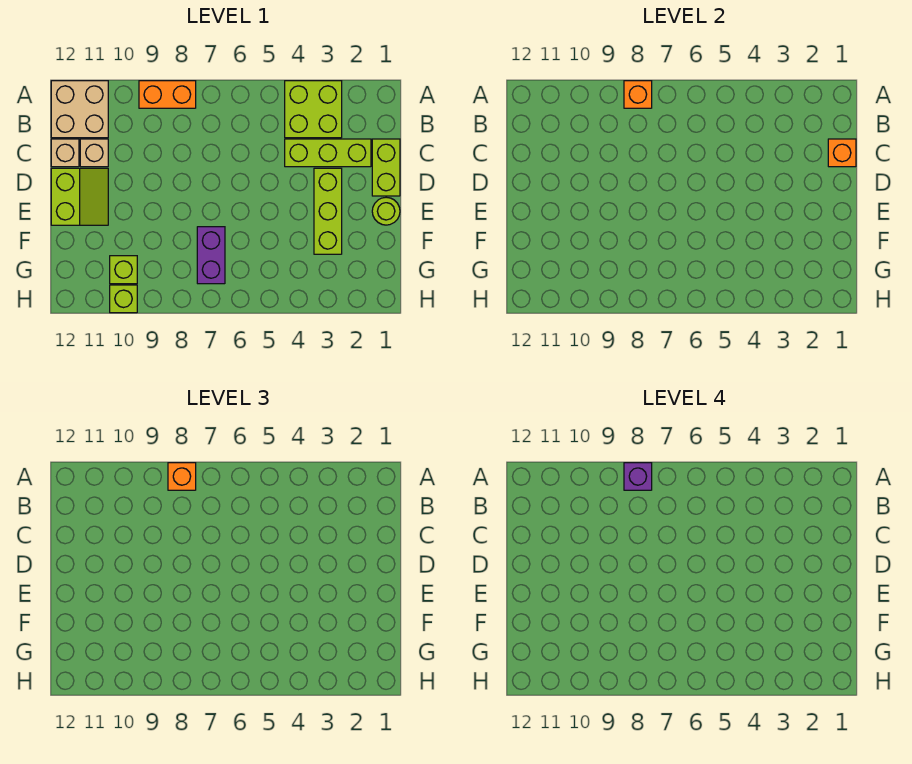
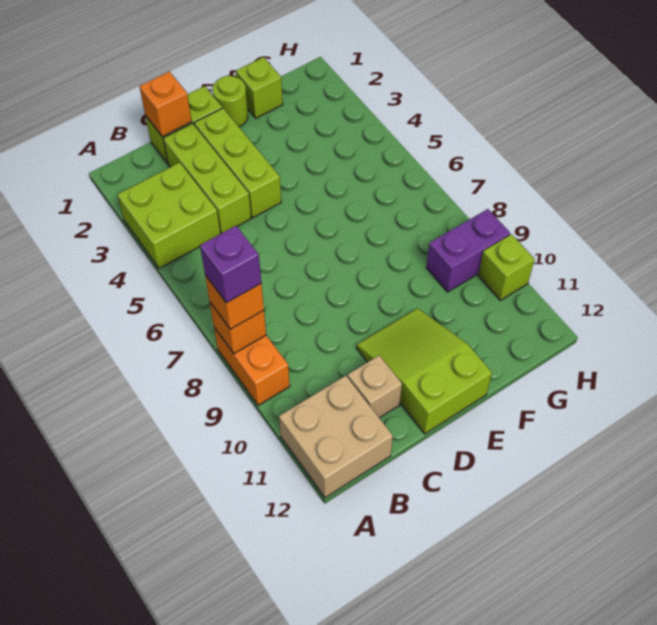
tan 1x1 brick [51,139,79,167] -> none
lime 1x3 brick [314,168,342,254] -> lime 1x3 brick turned to [194,108,281,218]
lime 2x2 slope [51,168,108,225] -> lime 2x3 slope [357,308,492,434]
purple 1x2 brick [197,227,225,284] -> purple 1x2 brick moved to [426,209,510,292]
lime 1x1 brick [110,256,137,284] -> lime 1x1 brick moved to [236,57,283,118]

